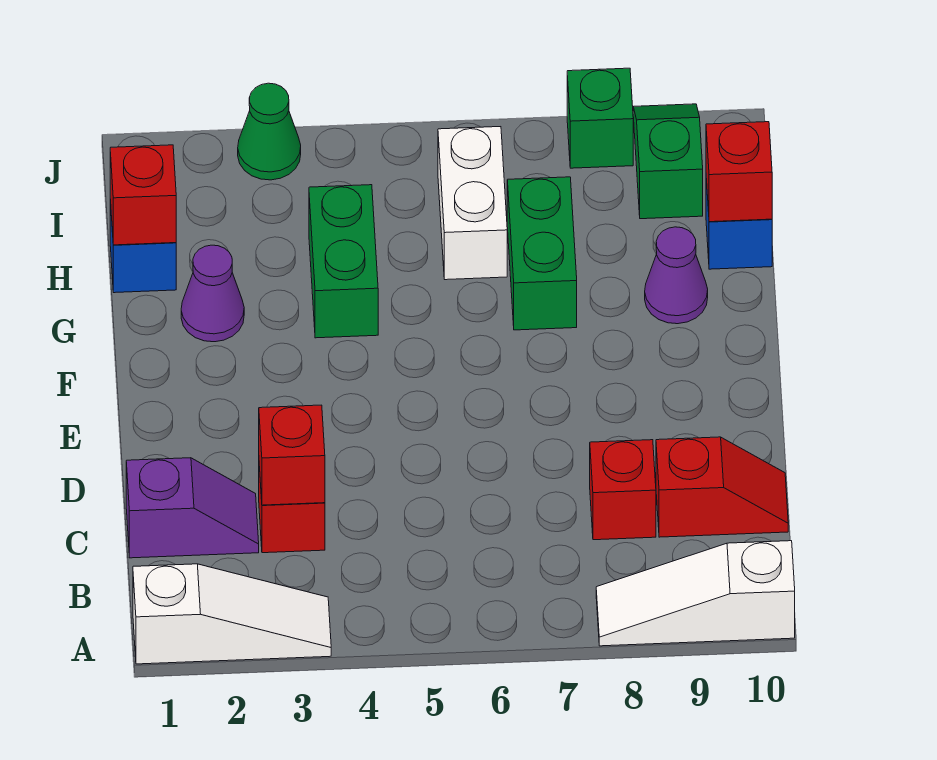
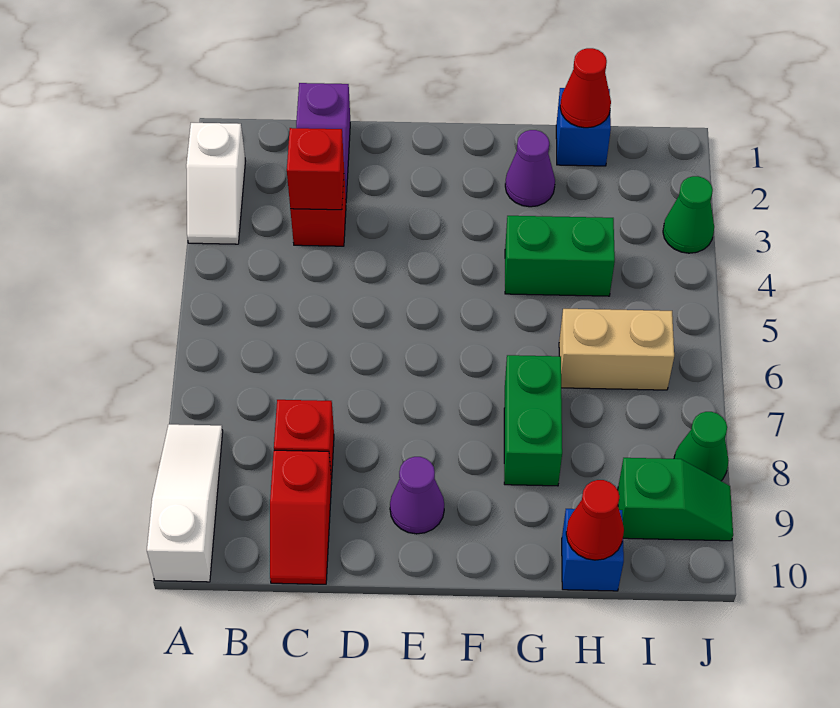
white 1x3 slope [133,564,331,664] -> white 1x2 slope [186,123,245,244]
green 1x2 brick [507,177,577,330] -> green 1x2 brick turned to [504,355,562,486]
purple 1x1 cone [645,227,708,324] -> purple 1x1 cone moved to [390,457,444,534]
red 1x1 brick [110,145,176,245] -> red 1x1 cone [560,48,611,128]
white 1x2 brick [438,127,507,280] -> tan 1x2 brick [559,309,674,390]
red 1x1 brick [706,122,772,222] -> red 1x1 cone [566,480,624,560]
green 1x1 brick [567,68,633,168] -> green 1x1 cone [674,412,729,481]

